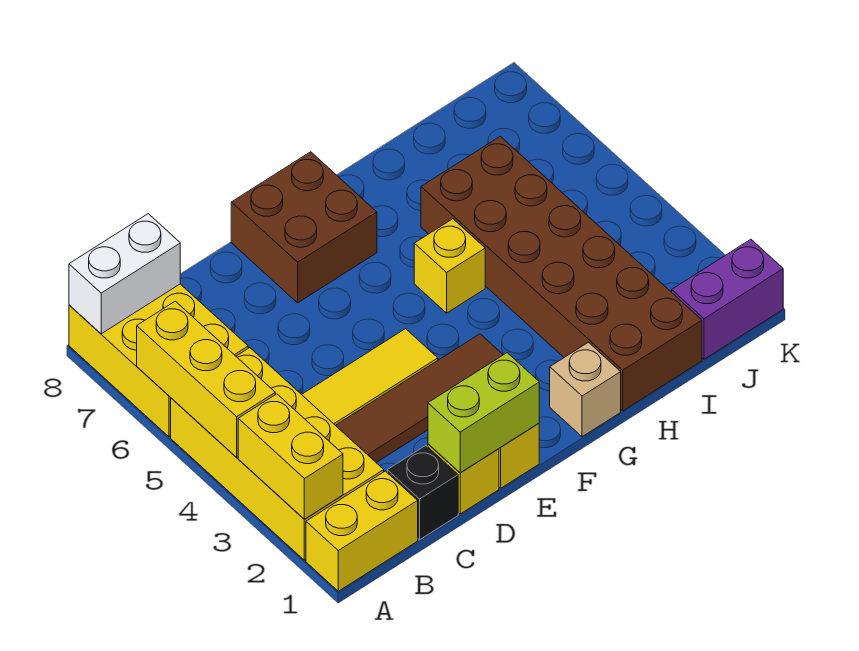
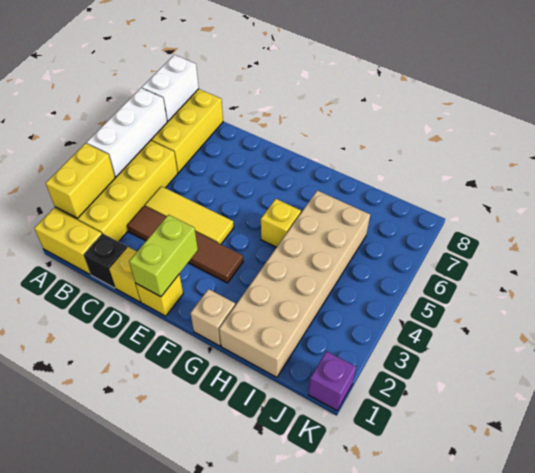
yellow 1x3 brick [137,301,275,457] -> white 1x3 brick [87,88,167,177]
white 1x2 brick [69,214,180,334] -> white 1x2 brick turned to [142,55,199,121]
lime 1x2 brick [428,353,539,473] -> lime 1x2 brick turned to [129,215,198,297]
brown 2x2 brick [231,152,377,303] -> none
brown 2x6 brick [421,136,702,411] -> tan 2x6 brick [219,190,370,377]
purple 1x2 brick [672,239,783,359] -> purple 1x1 brick [308,351,356,411]

